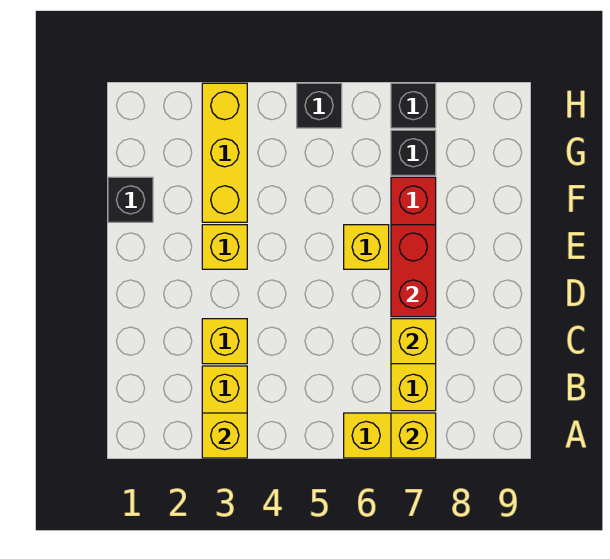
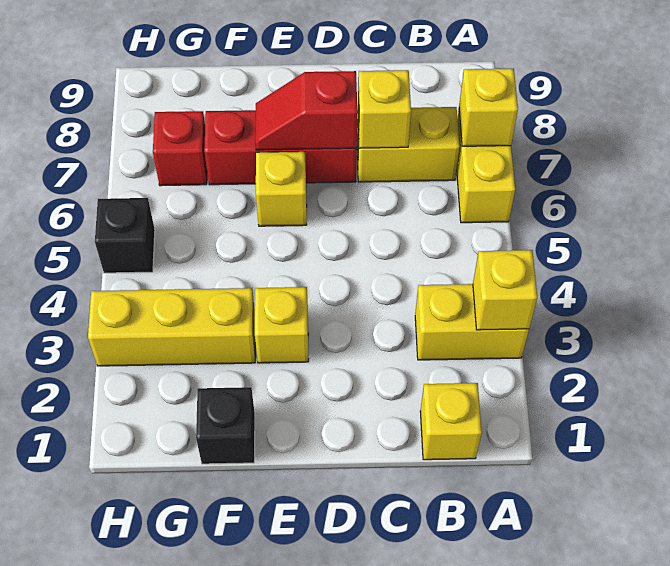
yellow 1x1 brick [202,319,247,364] -> yellow 1x1 brick moved to [420,383,482,460]
red 1x2 brick [391,225,436,317] -> red 1x2 slope [255,71,358,150]
black 1x1 brick [391,130,436,175] -> red 1x1 brick [153,111,207,186]
black 1x1 brick [391,83,436,128] -> none

